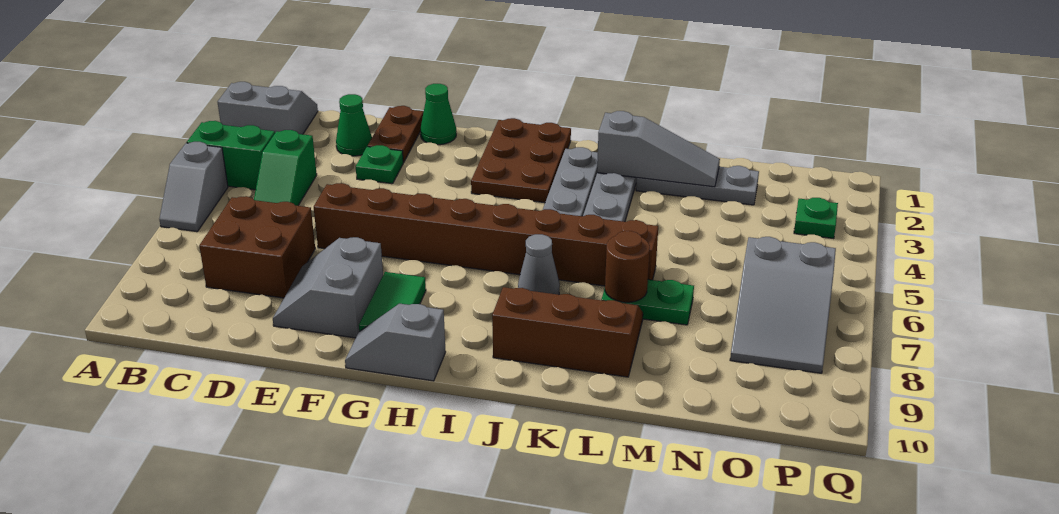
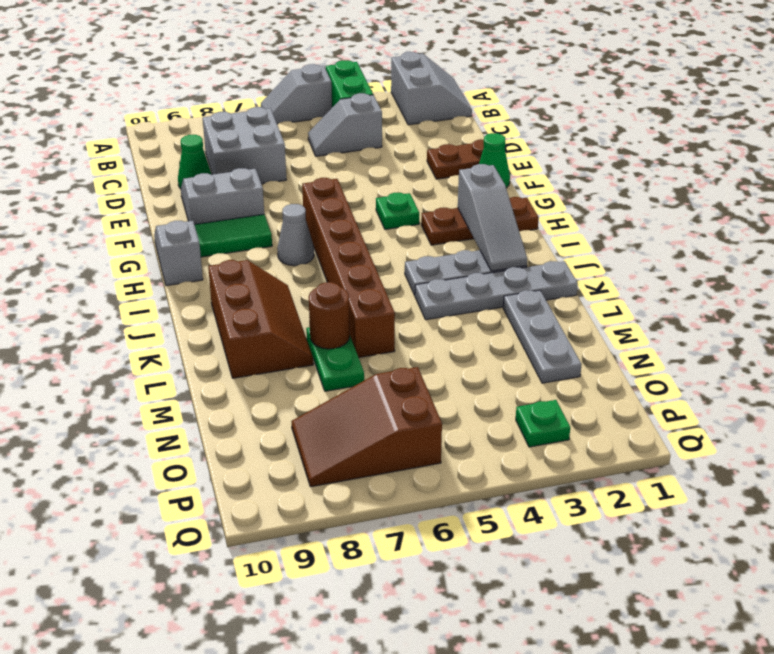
green 1x2 slope [254,130,317,206] -> grey 1x2 slope [308,93,382,156]
brown 2x2 brick [199,196,315,298] -> grey 2x2 brick [203,107,286,184]
green 1x1 cone [336,94,372,156] -> green 1x1 cone moved to [178,135,212,189]
green 1x1 plate [356,145,403,184] -> green 1x1 plate moved to [376,193,419,229]
brown 1x8 brick [314,183,658,286] -> brown 1x6 brick [302,178,395,357]
brown 2x3 plate [471,118,571,203] -> brown 1x3 plate [421,197,539,245]
grey 1x1 cone [518,234,560,295] -> grey 1x1 cone moved to [277,204,314,266]
grey 1x3 slope [597,111,720,187] -> grey 1x3 slope moved to [458,164,527,271]
grey 2x3 slope [730,237,836,373] -> brown 2x3 slope [291,367,442,487]

